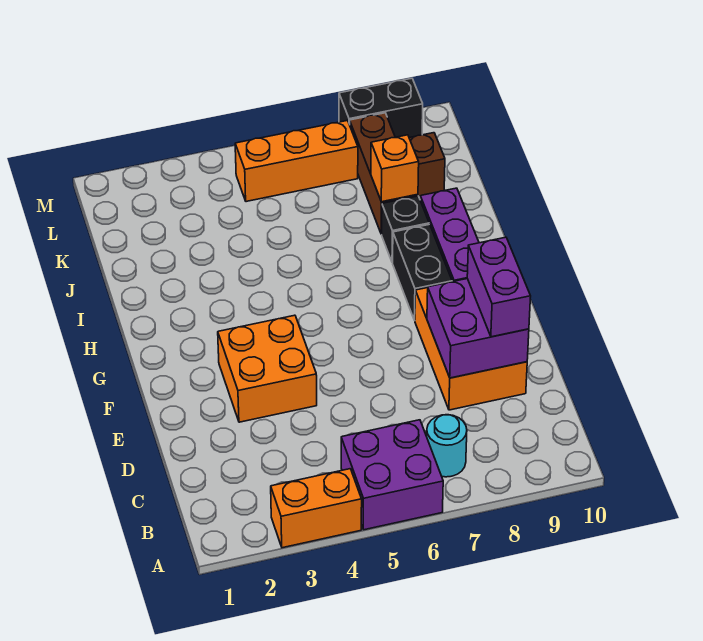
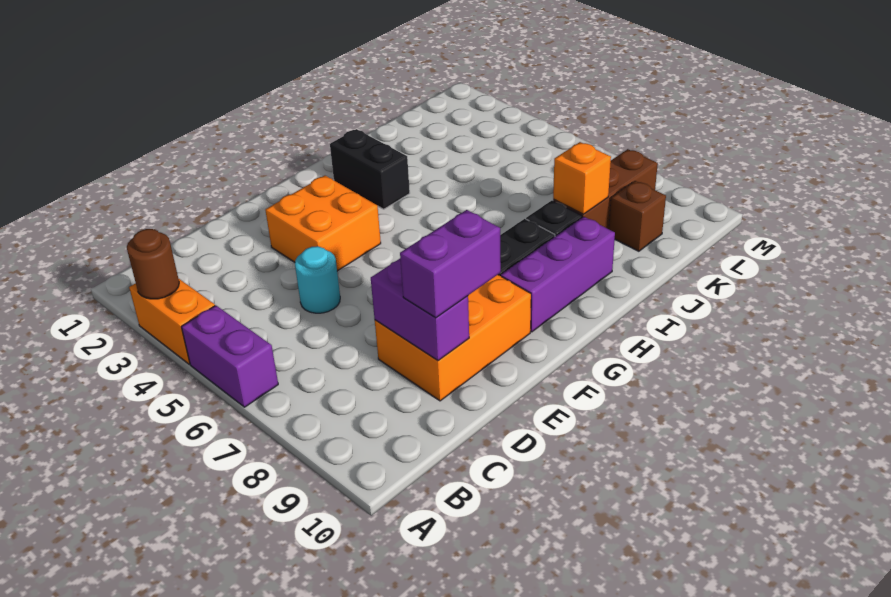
none -> brown 1x1 round brick [127,229,179,299]
purple 2x2 brick [341,420,443,530] -> purple 1x2 brick [182,306,278,407]
cyan 1x1 round brick [427,415,467,477] -> cyan 1x1 round brick moved to [295,246,340,313]
purple 2x2 brick [427,279,529,378] -> purple 1x2 brick [371,259,469,361]
orange 1x3 brick [235,121,358,202] -> none
black 1x2 brick [339,78,423,138] -> black 1x2 brick moved to [330,129,410,209]

